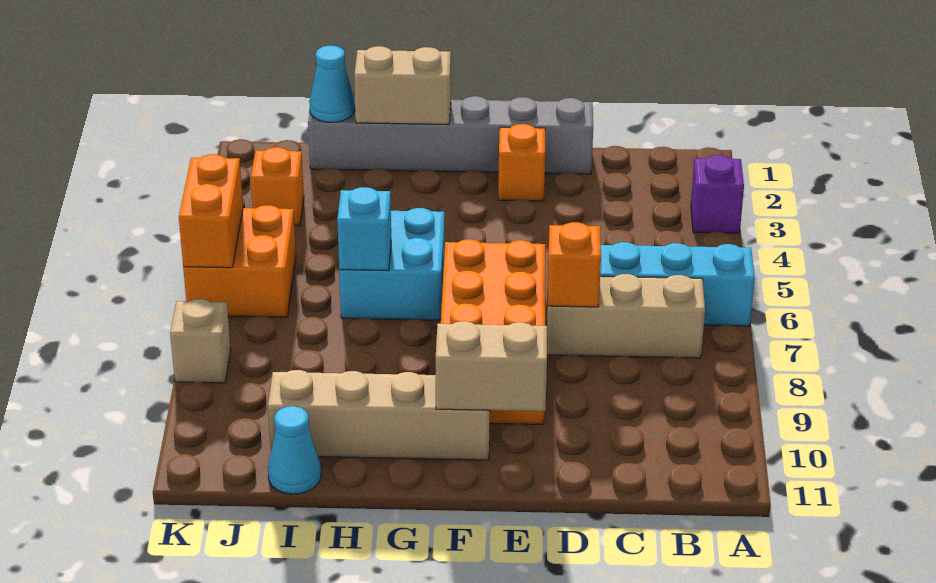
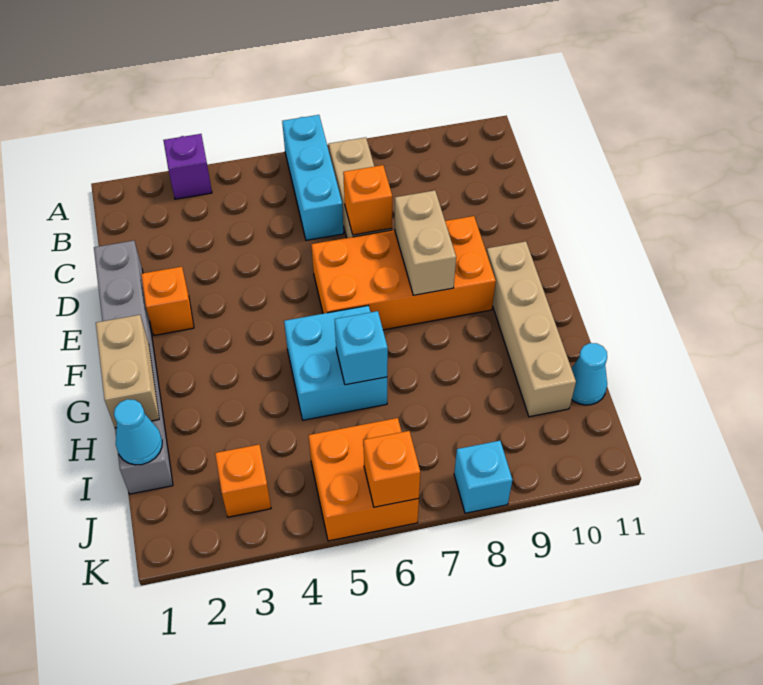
tan 1x2 brick [435,321,547,411] -> tan 1x2 brick moved to [394,190,456,295]
orange 1x2 brick [179,154,243,268] -> orange 1x1 brick [363,431,420,507]
tan 1x1 brick [170,299,231,383] -> cyan 1x1 brick [454,441,513,513]

